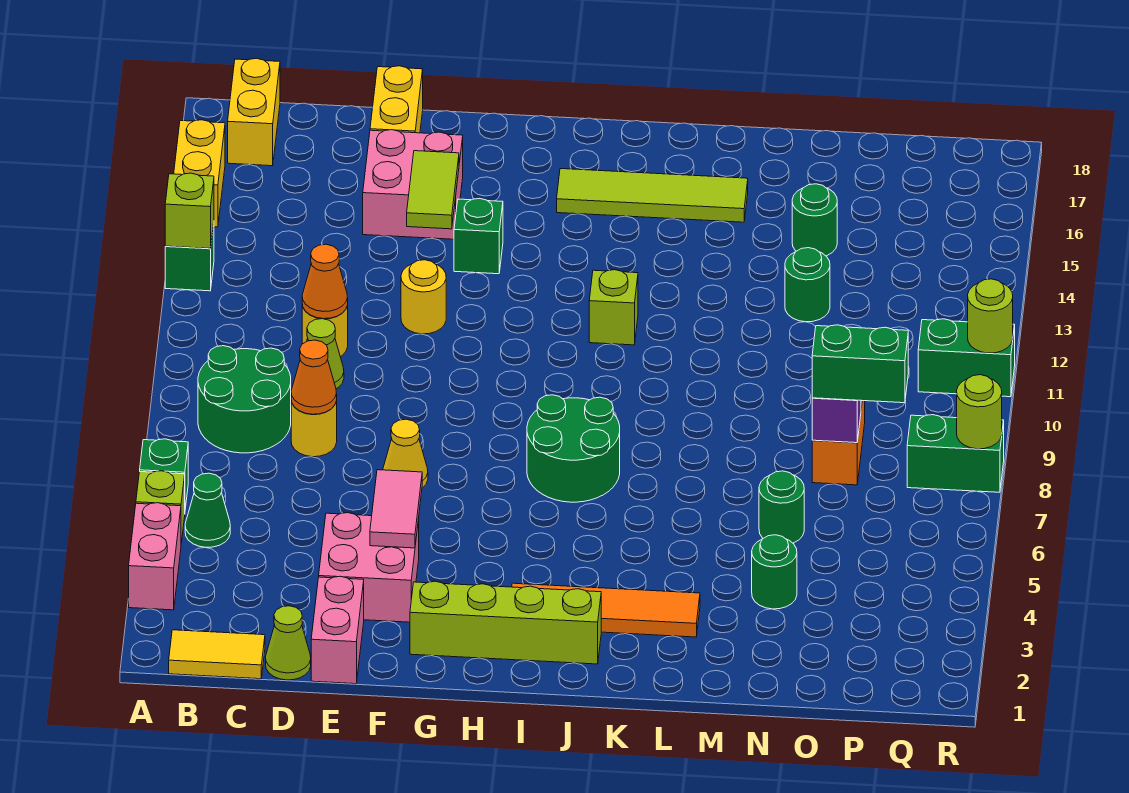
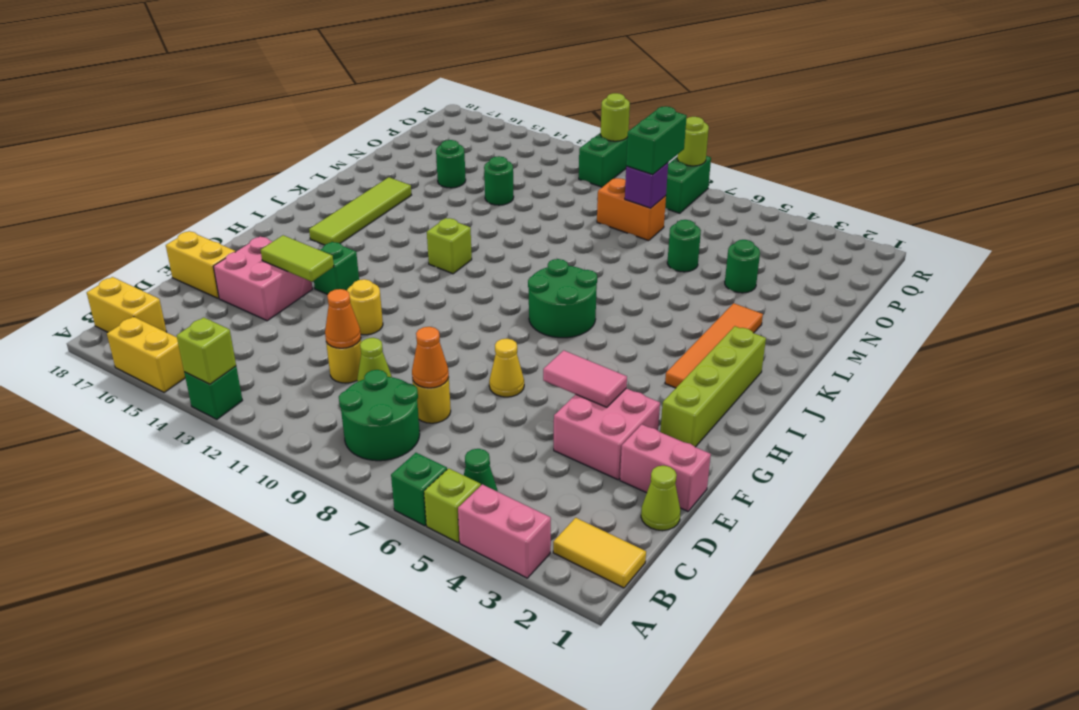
yellow 1x2 tile [169,630,265,679] -> yellow 1x2 tile turned to [553,518,646,588]

